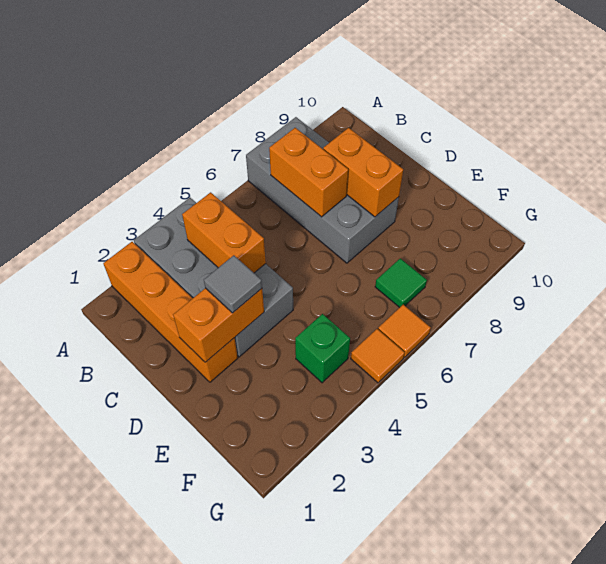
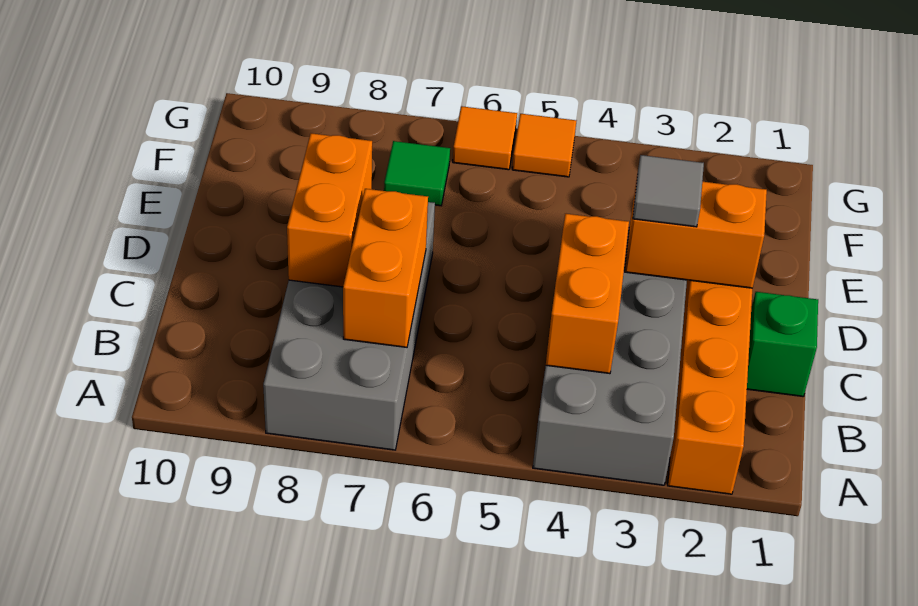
green 1x1 brick [295,314,350,383] -> green 1x1 brick moved to [747,292,818,397]

